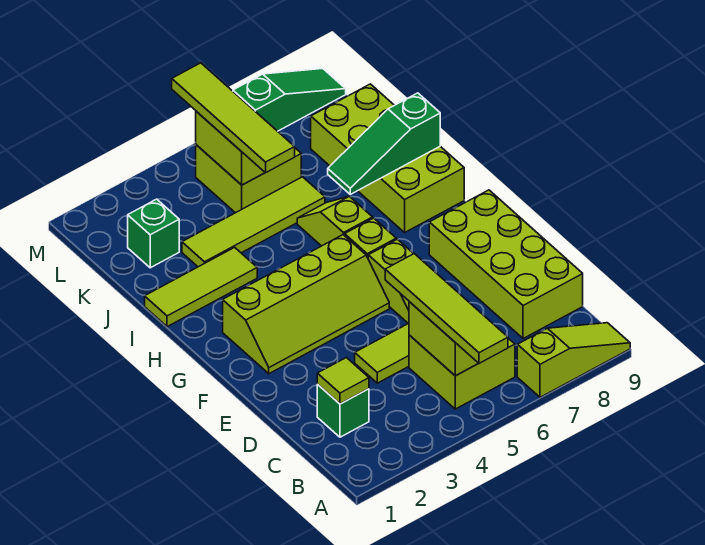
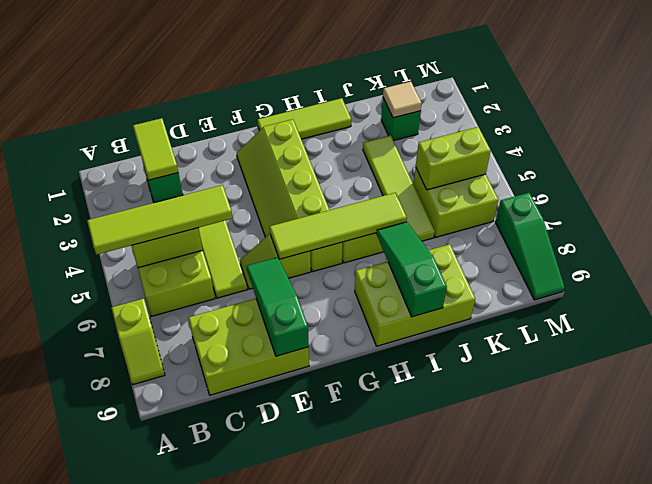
lime 1x3 slope [517,323,630,397] -> lime 1x2 slope [111,298,165,385]
lime 1x1 tile [317,358,369,404] -> lime 1x2 tile [133,118,178,180]
lime 2x4 brick [429,190,583,339] -> lime 2x3 brick [188,299,309,395]
none -> green 1x3 slope [246,257,309,356]
lime 2x4 brick [311,84,464,232] -> lime 2x3 brick [355,244,475,346]
lime 1x3 tile [145,247,257,327] -> lime 1x3 tile turned to [257,98,351,139]
lime 1x4 tile [172,63,295,173] -> lime 1x4 tile moved to [270,193,407,259]
none -> tan 1x1 tile [383,82,422,118]

